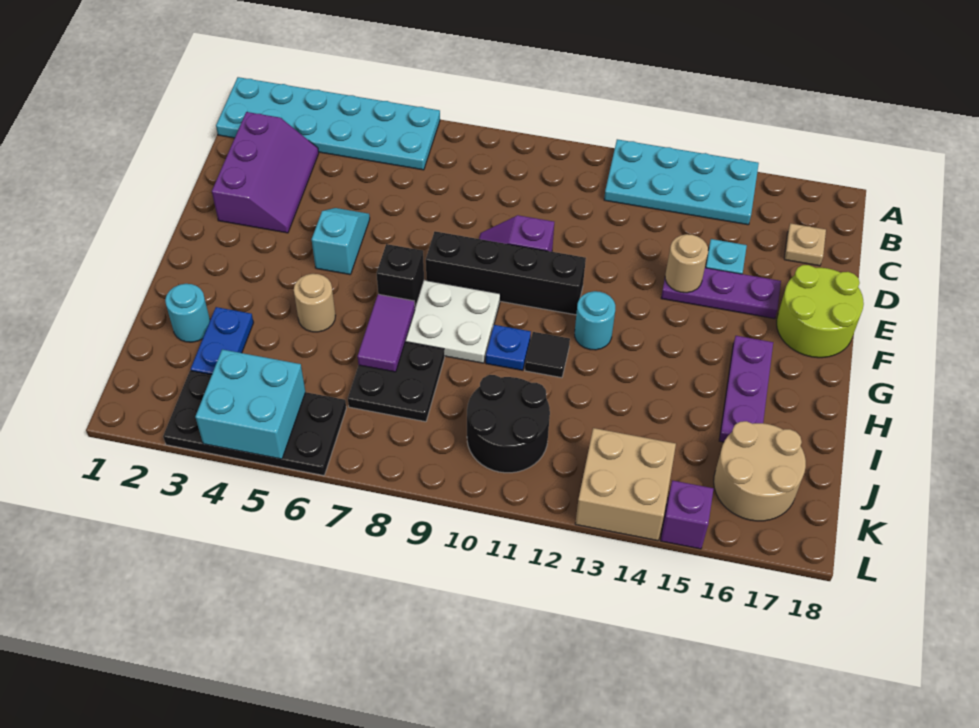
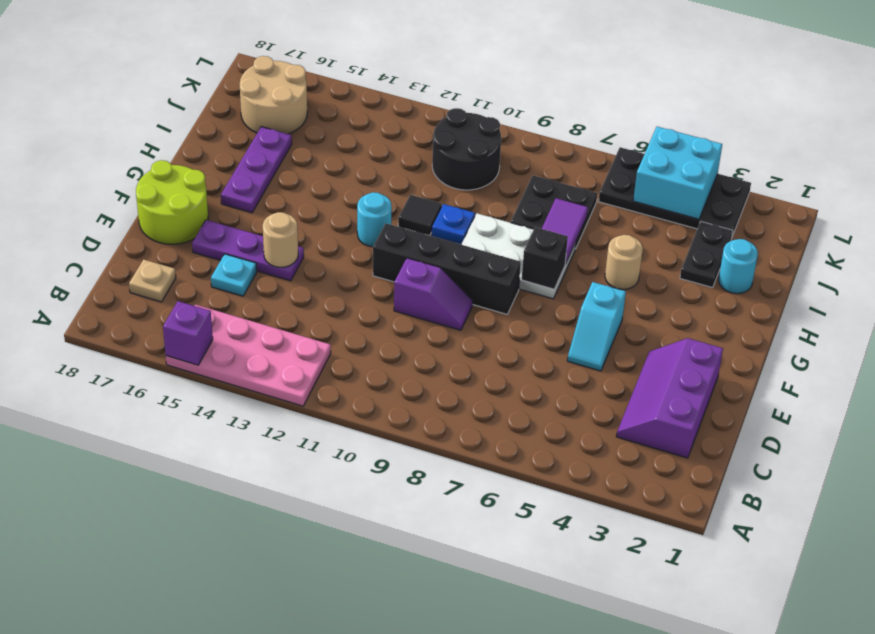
cyan 2x6 plate [216,77,440,170] -> none
cyan 2x4 plate [604,139,759,225] -> pink 2x4 plate [166,305,331,406]
blue 1x2 plate [191,307,254,374] -> black 1x2 plate [680,222,733,288]
tan 2x2 brick [575,428,676,541] -> none
purple 1x1 brick [661,480,714,549] -> purple 1x1 brick moved to [163,301,213,365]

